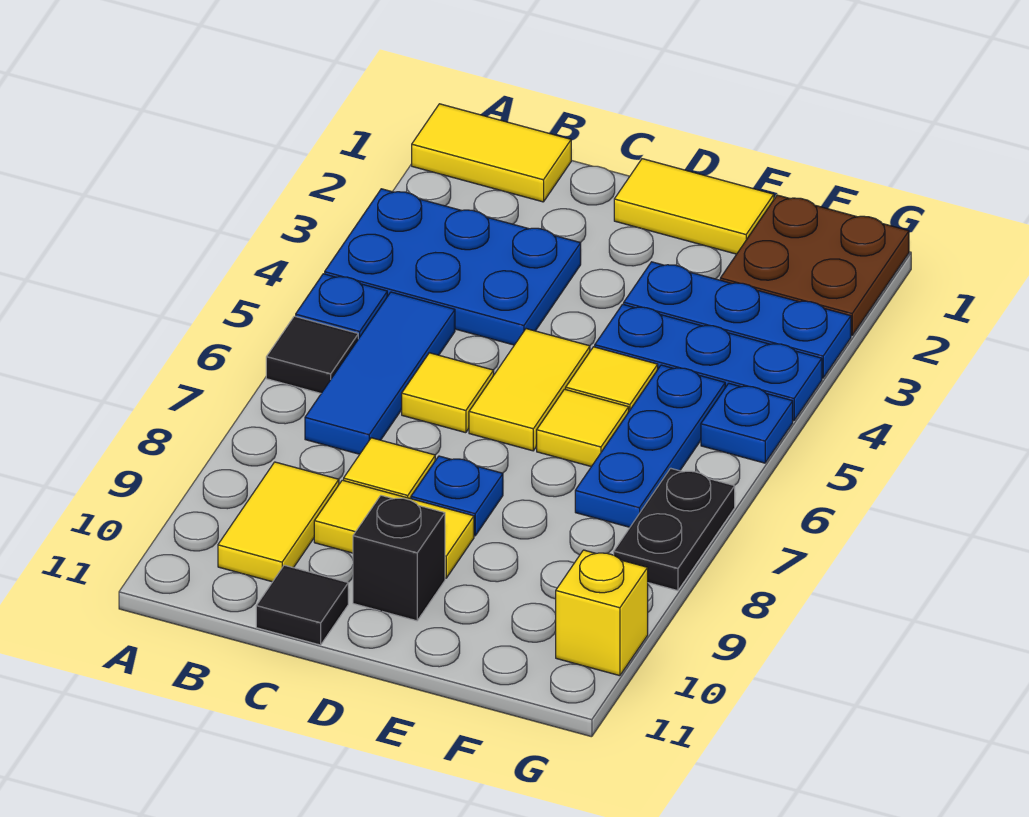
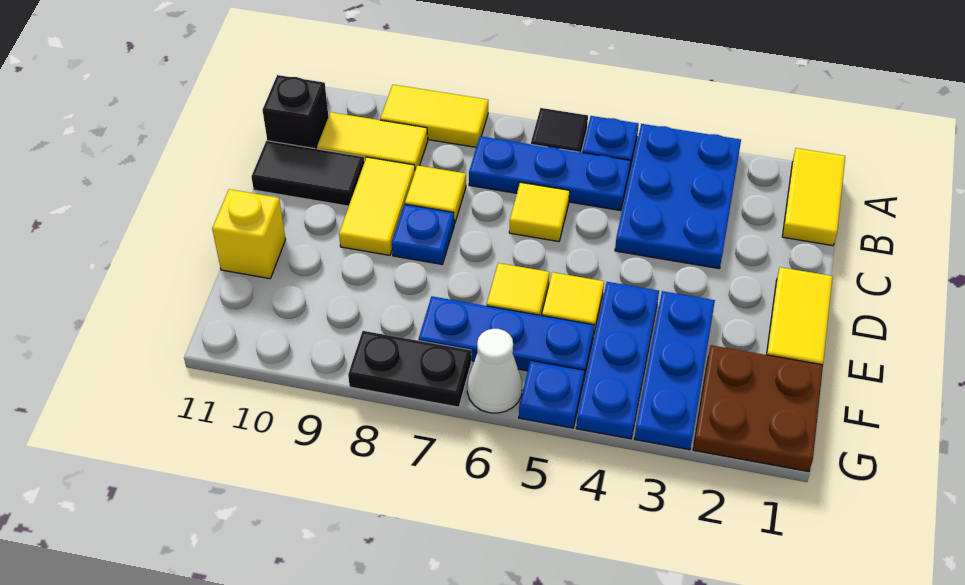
blue 1x3 tile [305,292,455,454] -> blue 1x3 plate [469,136,631,211]
black 1x1 tile [256,565,348,645] -> black 1x2 tile [252,141,364,206]
yellow 1x2 tile [469,329,590,451] -> yellow 1x2 tile moved to [380,85,488,147]
black 1x1 brick [353,495,445,621] -> black 1x1 brick moved to [263,75,328,149]
none -> white 1x1 cone [467,329,522,413]
yellow 1x1 brick [556,550,648,676] -> yellow 1x1 brick moved to [212,189,286,279]

